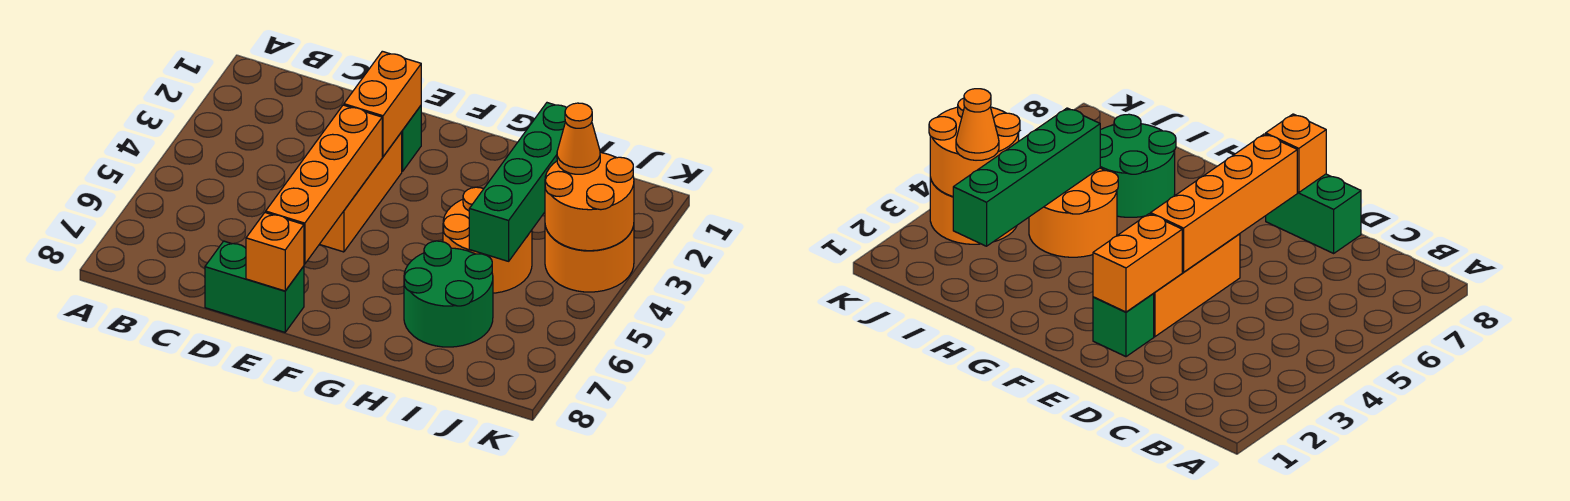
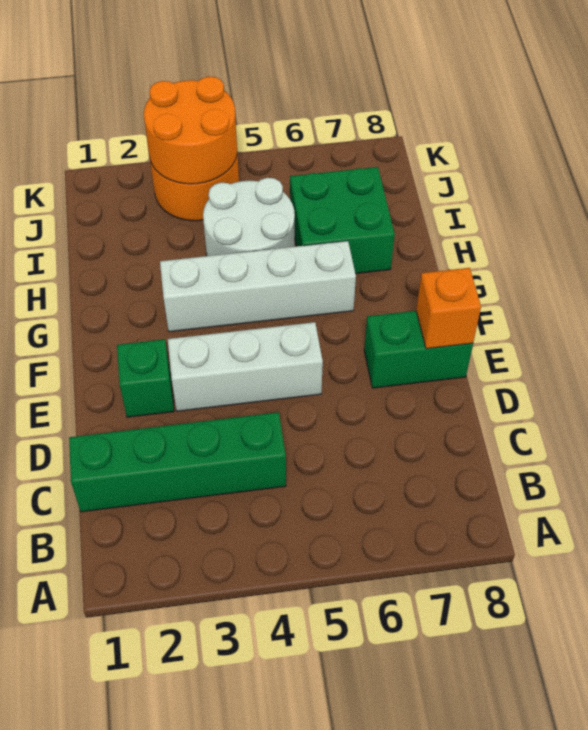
green 1x2 brick [205,241,304,332] -> green 1x2 brick turned to [364,311,473,388]
orange 1x2 brick [344,51,421,157] -> none
orange 1x3 brick [320,132,402,252] -> white 1x3 brick [168,322,323,411]
orange 1x4 brick [266,105,382,264] -> none
none -> white 1x4 brick [160,241,356,332]
orange 2x2 round brick [443,187,532,293] -> white 2x2 round brick [203,178,295,256]
green 2x2 round brick [404,241,493,347] -> green 2x2 brick [290,167,395,274]
green 1x4 brick [469,103,566,261] -> green 1x4 brick moved to [69,412,286,512]
orange 1x1 cone [557,103,600,174] -> none

